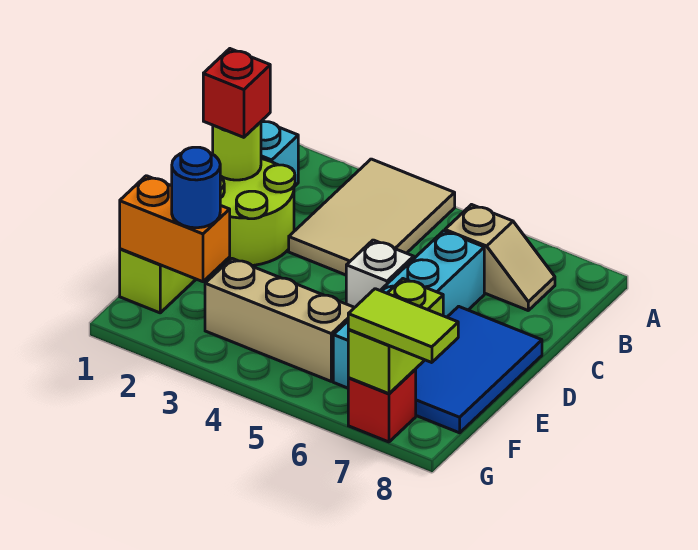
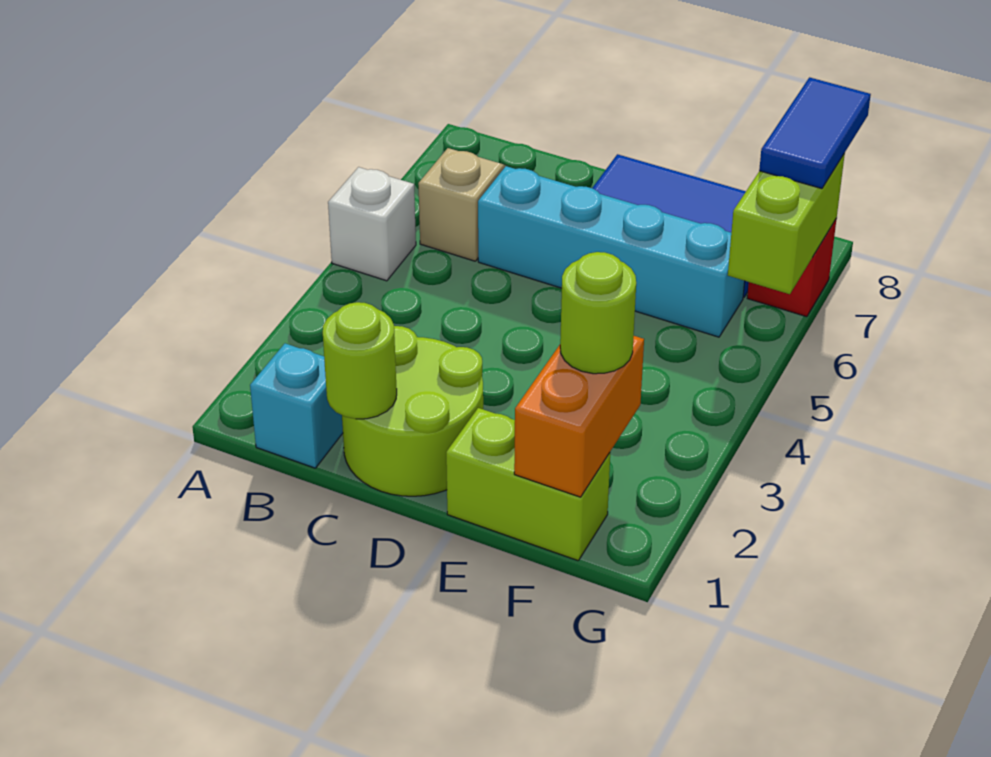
tan 2x3 tile [289,159,455,275] -> none
red 1x1 brick [203,49,270,137] -> none
white 1x1 brick [346,240,414,307] -> white 1x1 brick moved to [328,167,416,281]
blue 1x1 round brick [172,147,220,228] -> lime 1x1 round brick [560,252,636,374]
tan 1x3 brick [205,258,355,381] -> none
lime 1x2 brick [348,279,443,394] -> lime 1x2 brick turned to [728,154,845,294]
lime 1x2 tile [348,289,458,363] -> blue 1x2 tile [759,77,871,189]

